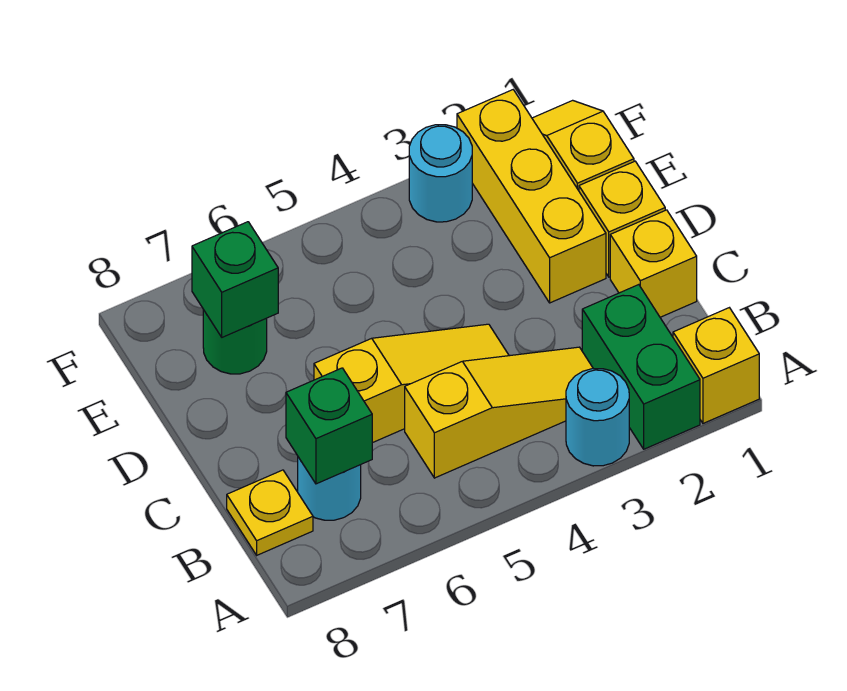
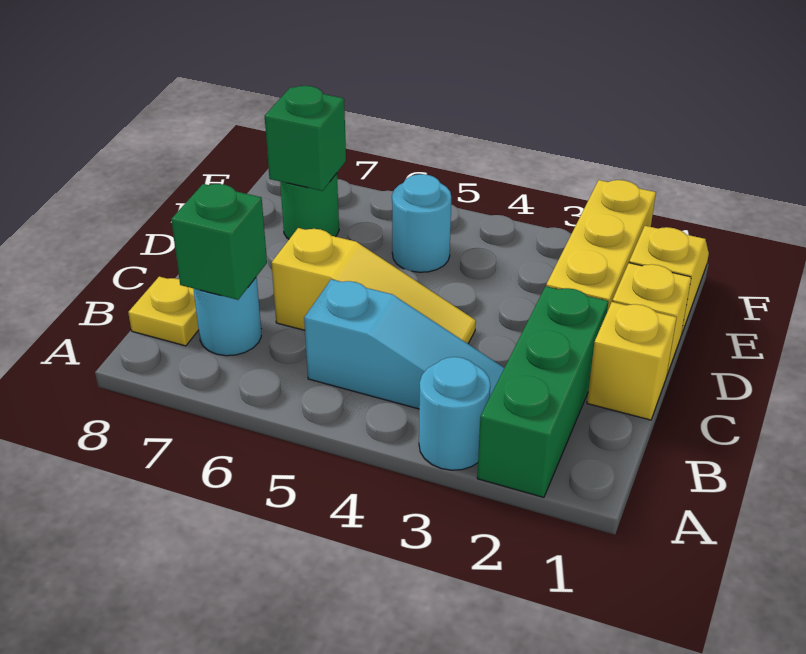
yellow 1x1 brick [673,308,759,423] -> none
green 1x2 brick [582,285,700,449] -> green 1x3 brick [477,286,608,497]
yellow 1x3 slope [405,347,593,478] -> cyan 1x3 slope [304,279,504,409]
cyan 1x1 round brick [409,125,472,222] -> cyan 1x1 round brick moved to [392,174,451,272]

